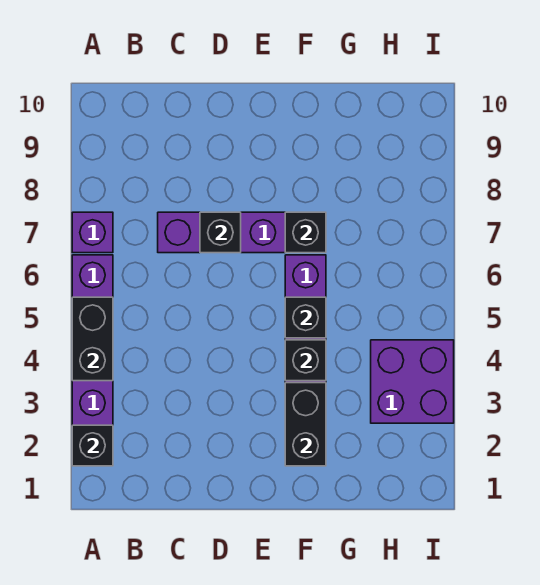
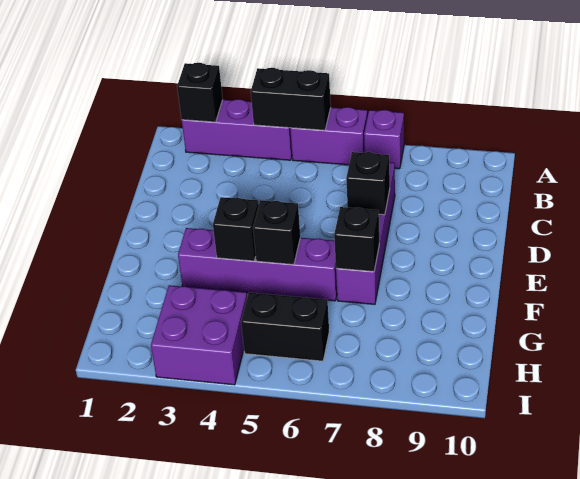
black 1x2 brick [285,383,326,466] -> black 1x2 brick moved to [241,293,329,361]

